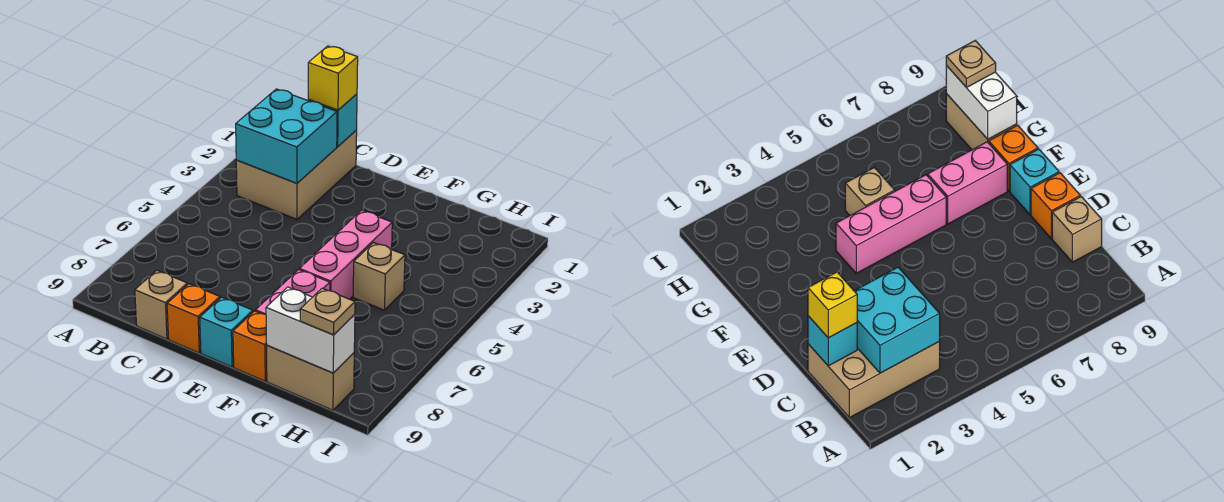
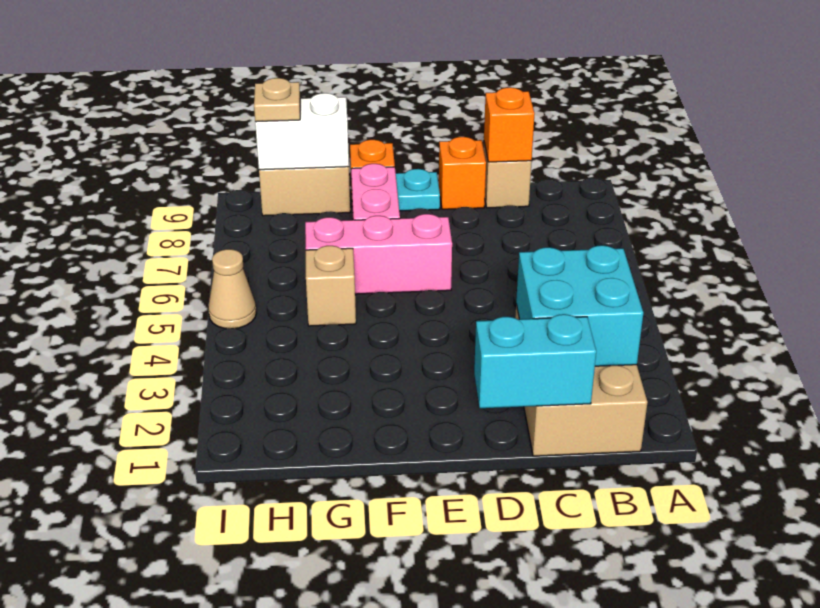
cyan 1x1 brick [308,94,357,147] -> cyan 1x2 brick [474,314,596,408]
yellow 1x1 brick [308,46,358,110] -> none
none -> orange 1x1 brick [484,87,534,162]
cyan 1x1 brick [200,297,253,367] -> cyan 1x1 plate [396,169,440,211]
pink 1x3 brick [300,210,392,299] -> pink 1x3 brick turned to [305,214,452,294]
none -> tan 1x1 cone [208,249,256,329]

